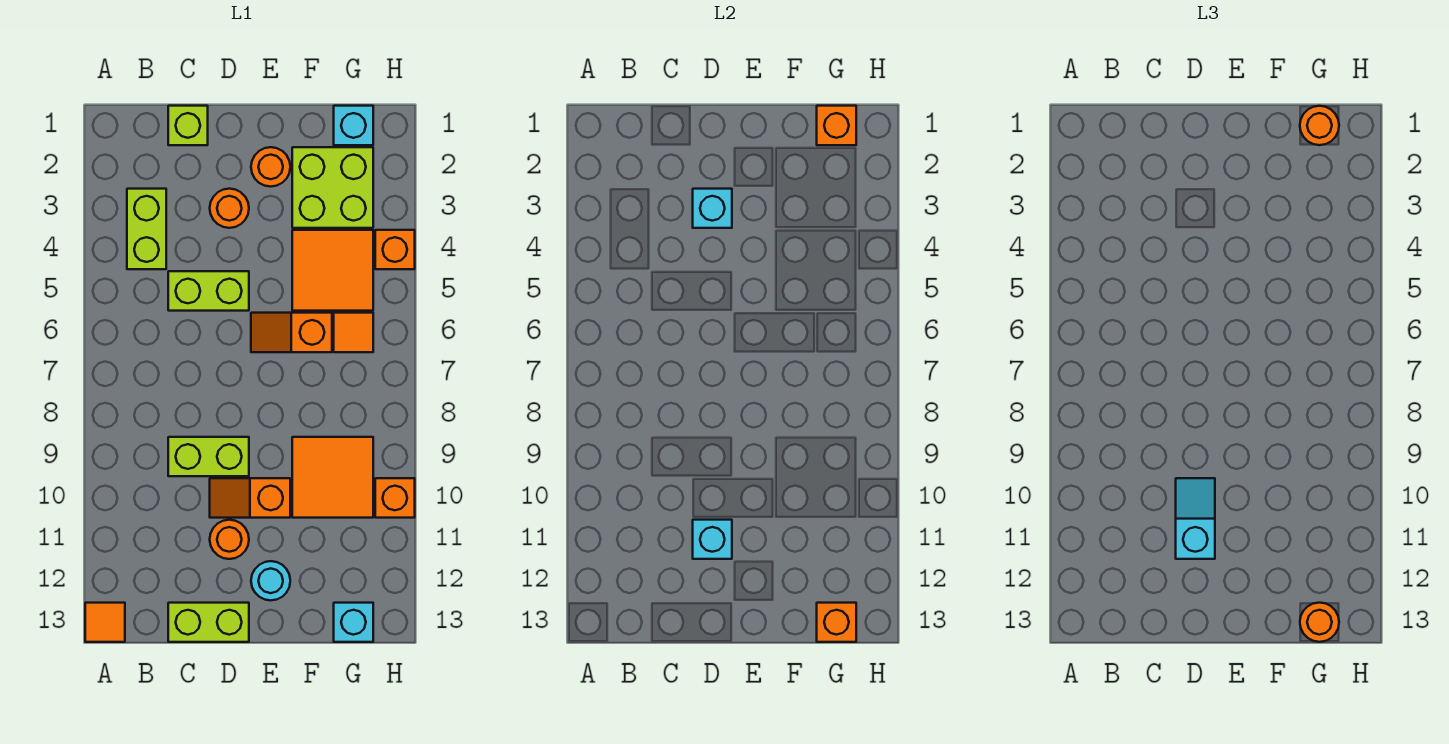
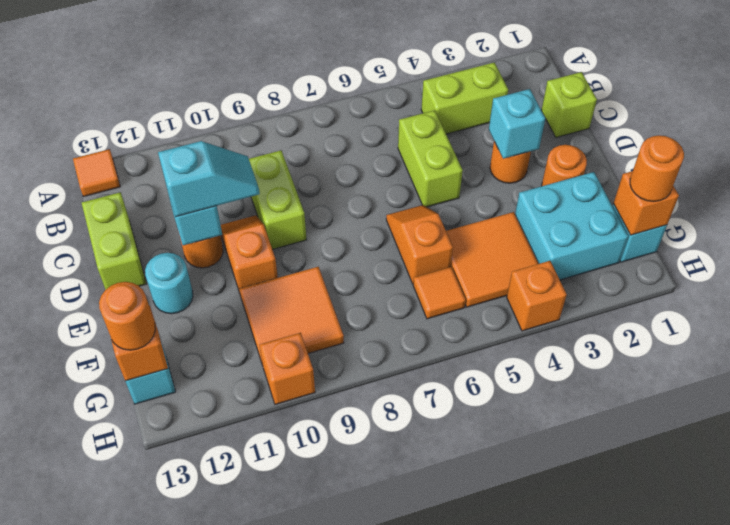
lime 2x2 brick [292,147,373,228] -> cyan 2x2 brick [515,172,628,280]

